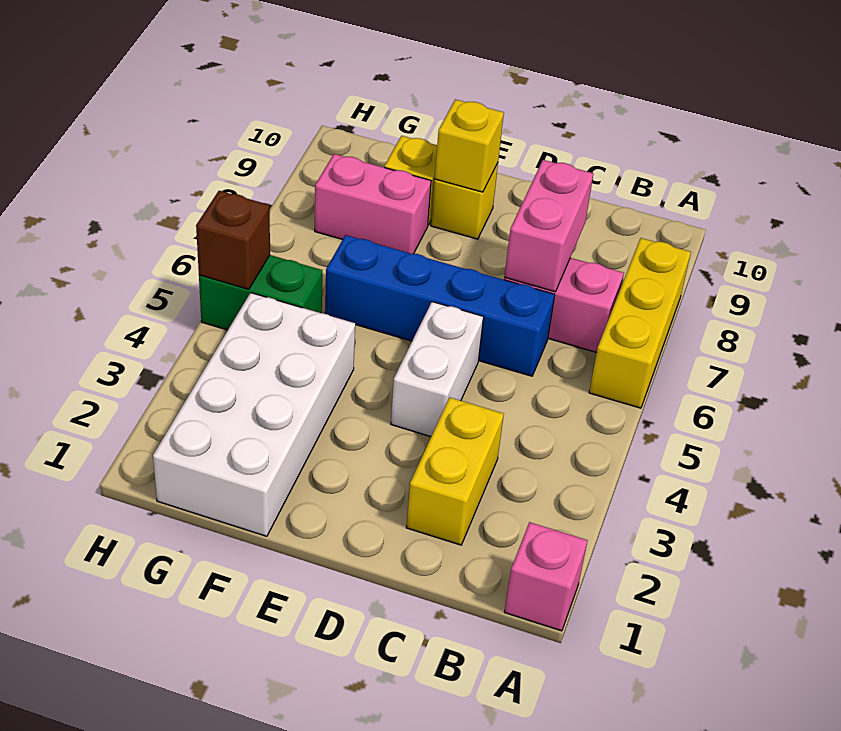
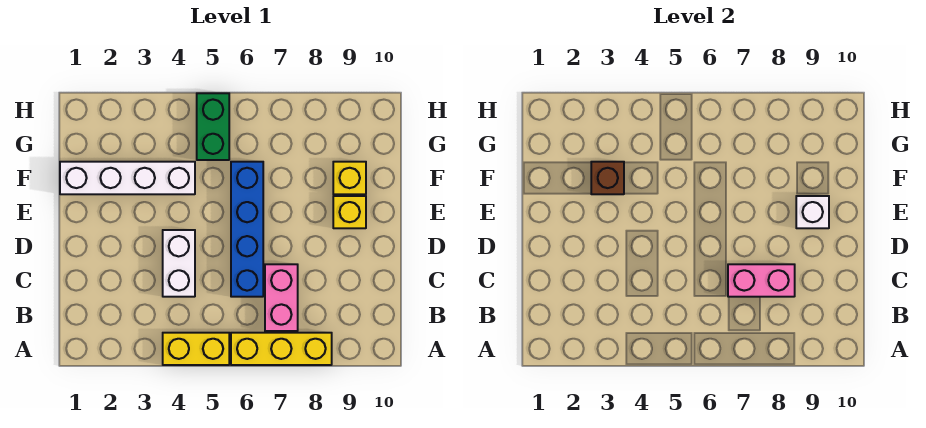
pink 1x1 brick [504,522,588,631] -> none
yellow 1x2 brick [406,397,504,545] -> yellow 1x2 brick moved to [163,333,229,365]
white 1x2 brick [391,302,483,437] -> white 1x2 brick turned to [163,230,195,297]
yellow 1x1 brick [435,99,504,192] -> white 1x1 brick [796,196,829,228]
white 2x4 brick [153,293,355,536] -> white 1x4 brick [60,162,195,194]
pink 1x2 brick [315,154,431,254] -> none
brown 1x1 brick [196,191,270,289] -> brown 1x1 brick moved to [591,162,624,194]

